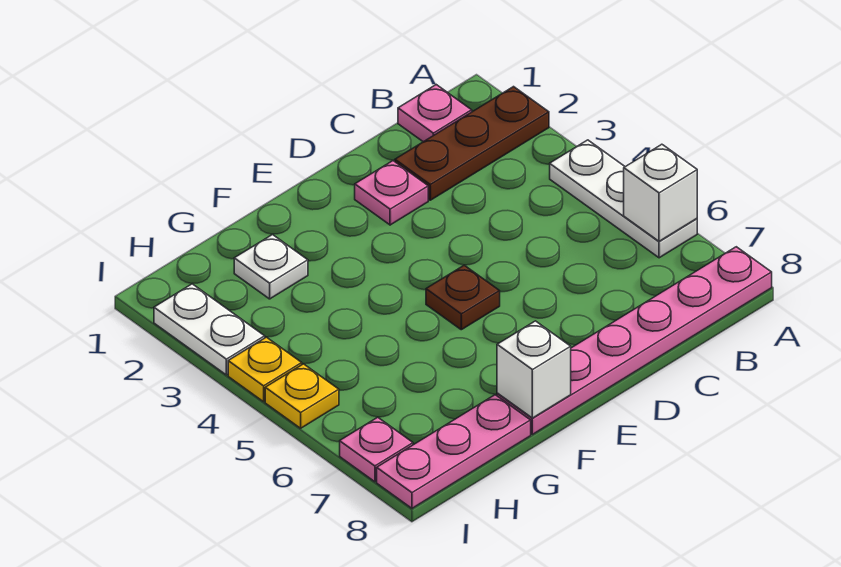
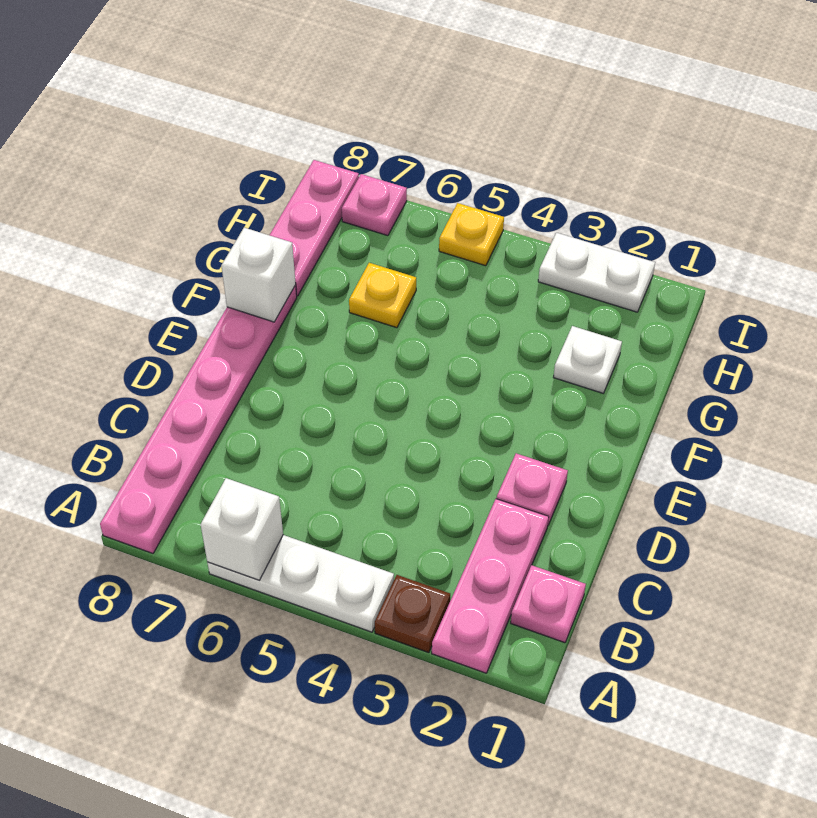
brown 1x3 plate [395,87,549,200] -> pink 1x3 plate [432,499,548,673]
brown 1x1 plate [426,265,500,330] -> brown 1x1 plate moved to [375,575,450,653]
yellow 1x1 plate [228,337,302,402] -> yellow 1x1 plate moved to [349,263,416,328]

